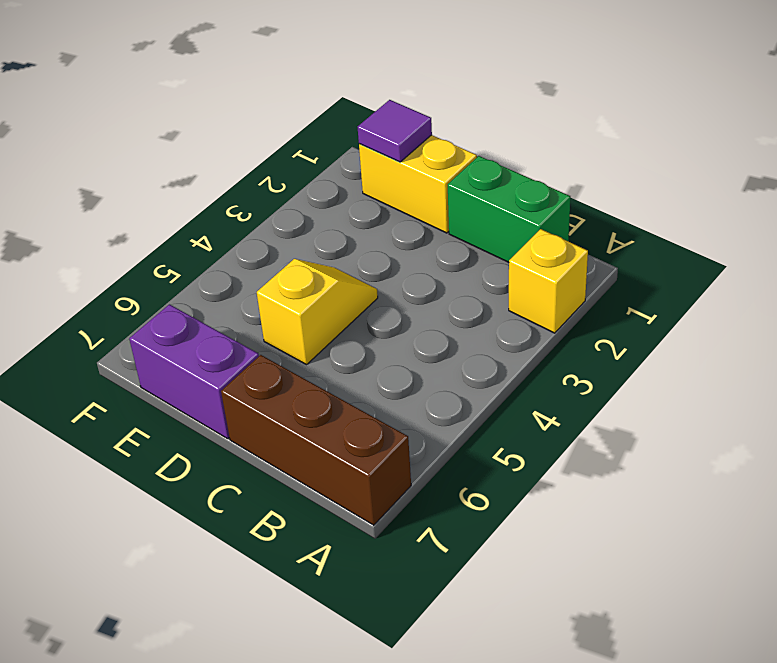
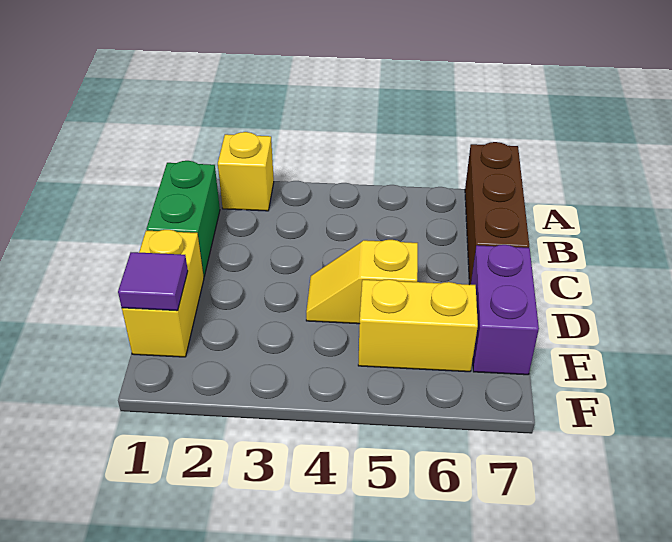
none -> yellow 1x2 brick [358,279,478,372]

